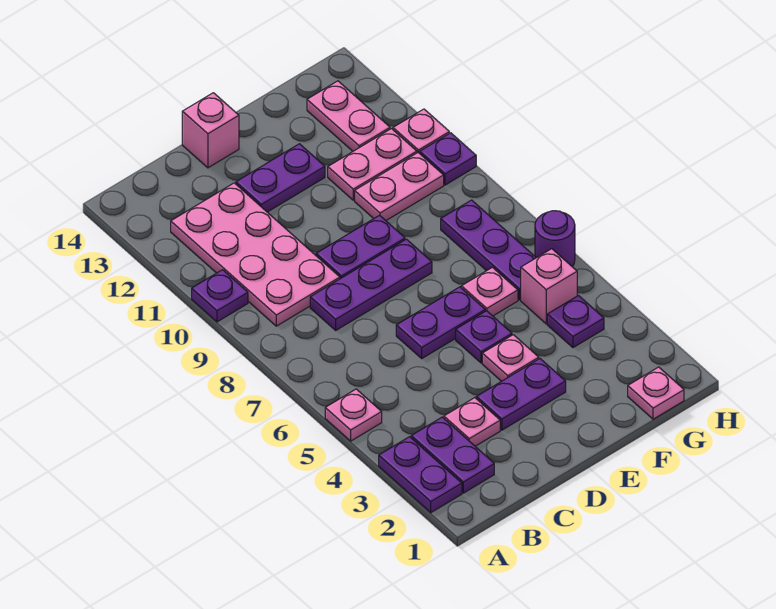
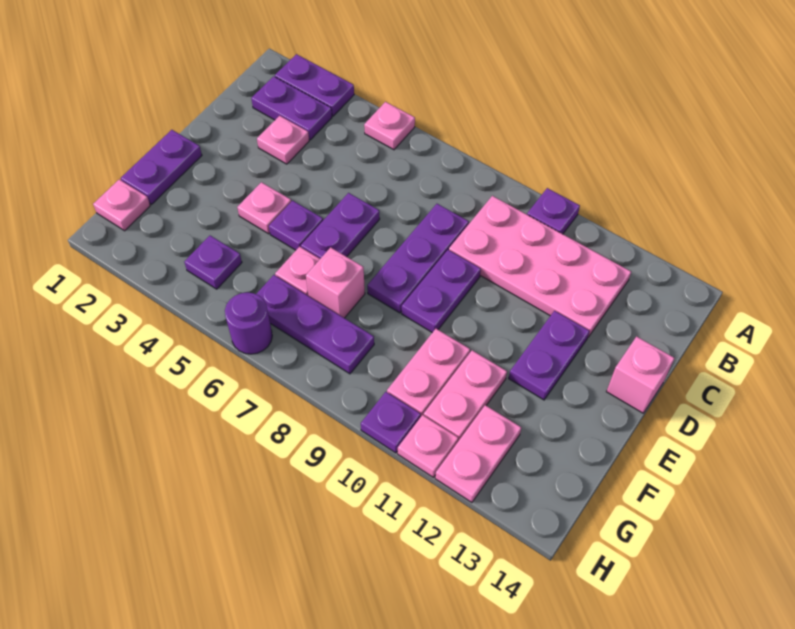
purple 1x2 plate [476,359,566,430] -> purple 1x2 plate moved to [121,130,202,204]
pink 1x1 brick [521,249,577,324] -> pink 1x1 brick moved to [306,247,365,318]
pink 1x2 plate [307,81,390,151] -> pink 1x2 plate turned to [435,405,521,502]

